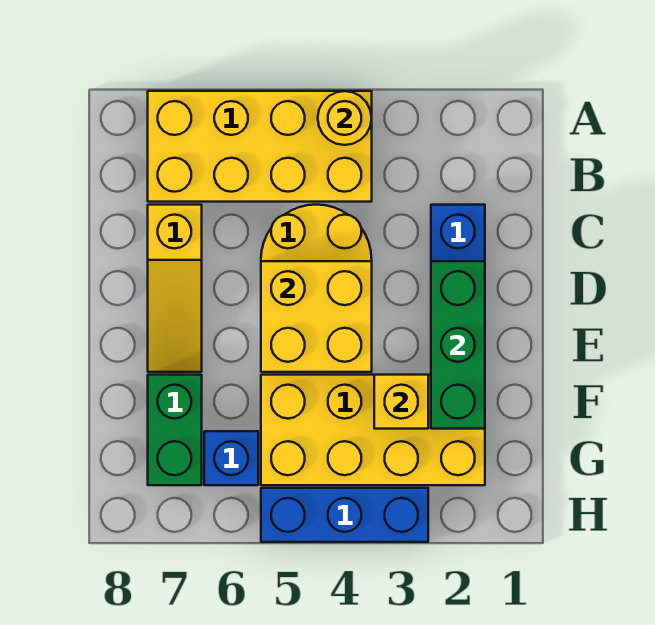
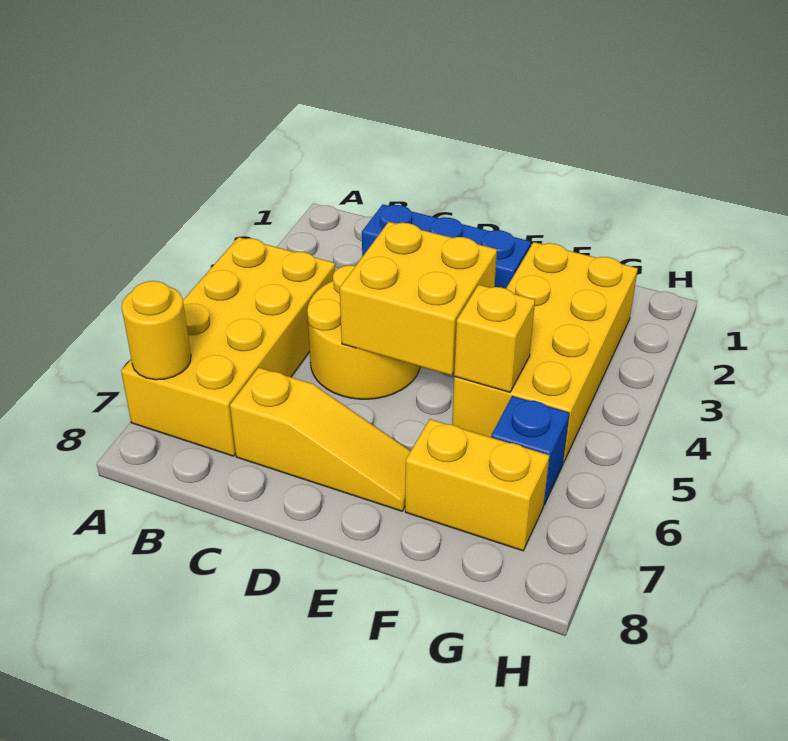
yellow 1x1 round brick [318,91,372,145] -> yellow 1x1 round brick moved to [122,281,191,380]
green 1x3 brick [431,261,485,429] -> none
yellow 1x1 brick [374,375,428,429] -> yellow 1x1 brick moved to [454,285,535,392]
green 1x2 brick [148,375,202,485] -> yellow 1x2 brick [405,419,550,551]
blue 1x3 brick [261,488,428,542] -> none

